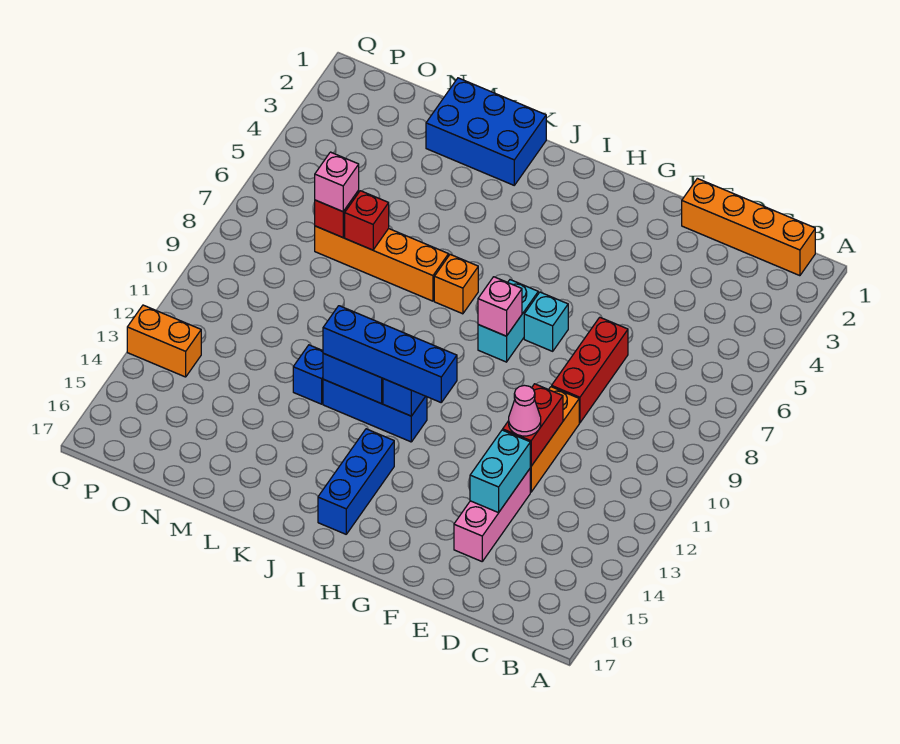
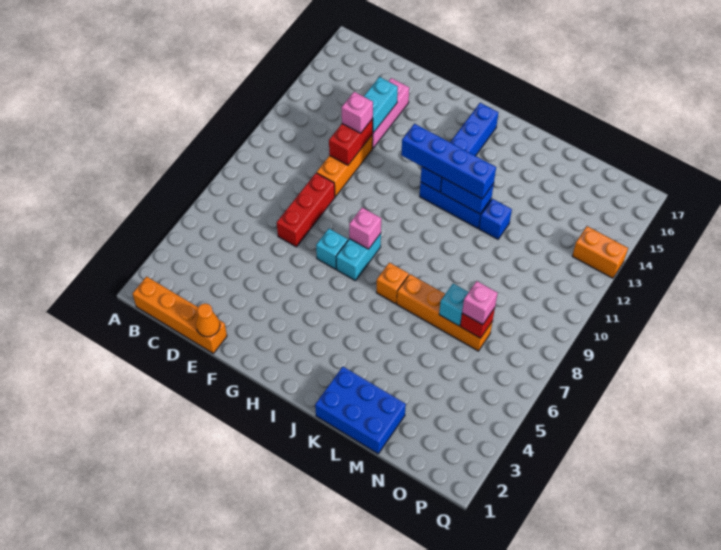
none -> orange 1x1 cone [196,303,220,337]
pink 1x1 cone [509,385,541,436] -> pink 1x1 brick [342,92,373,133]
red 1x1 brick [345,191,389,250] -> cyan 1x1 brick [439,284,469,326]

